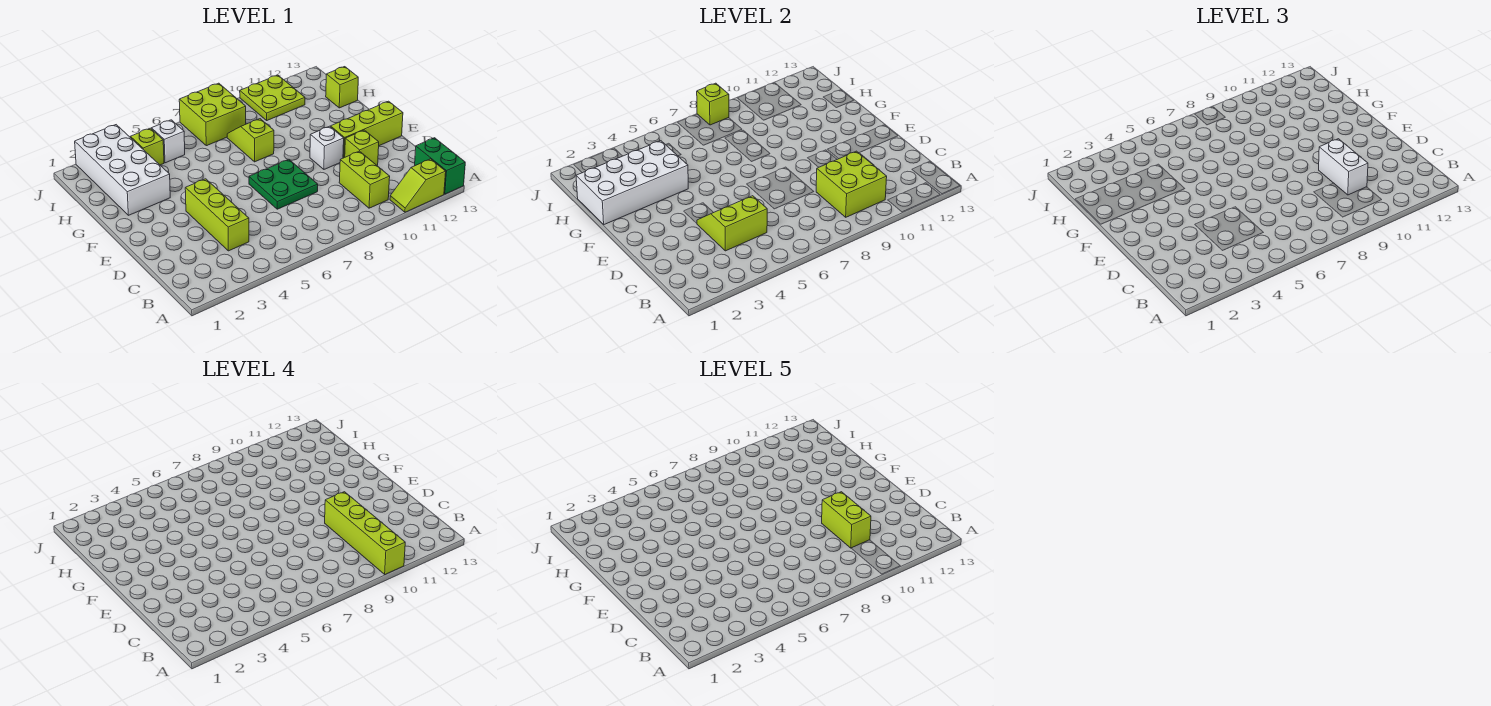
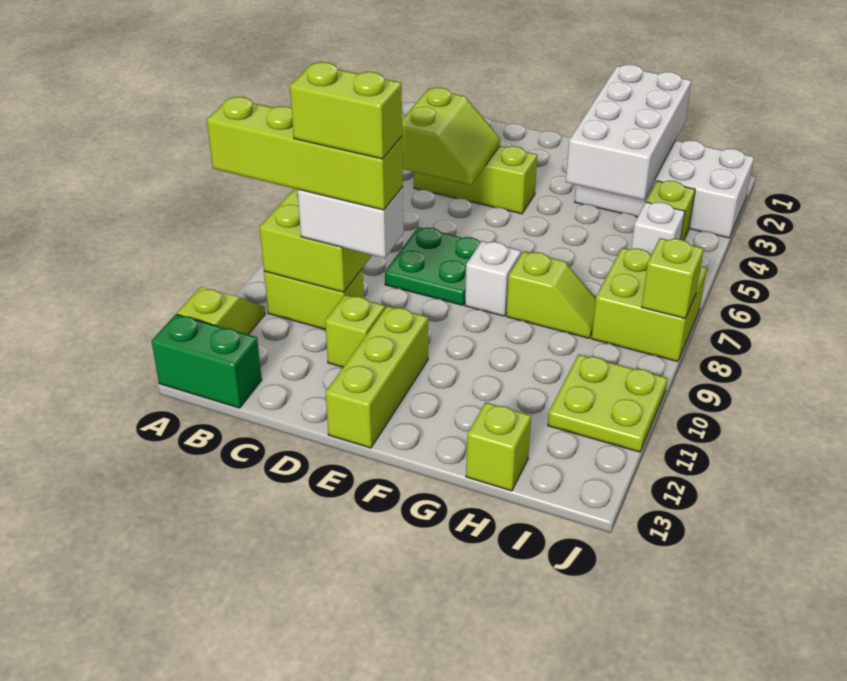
white 1x1 brick [310,126,344,169] -> white 1x1 brick moved to [465,241,521,316]

